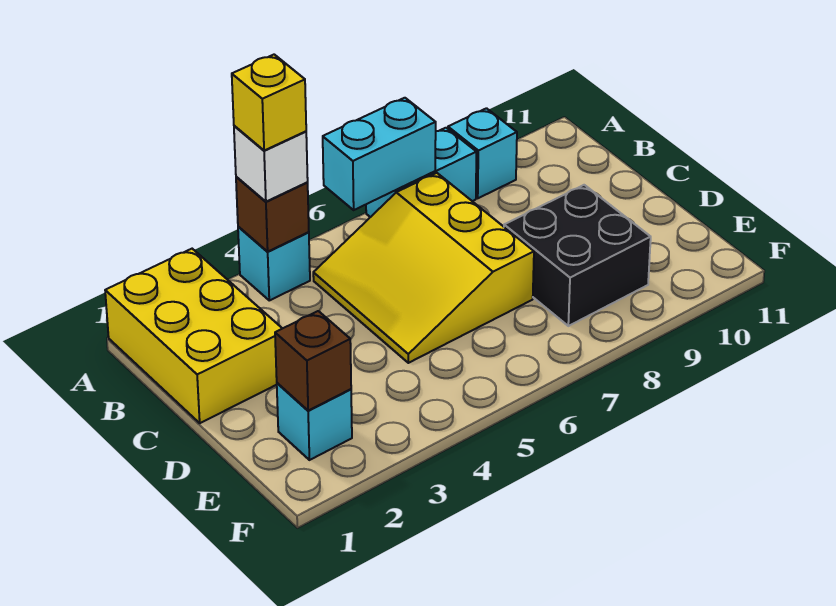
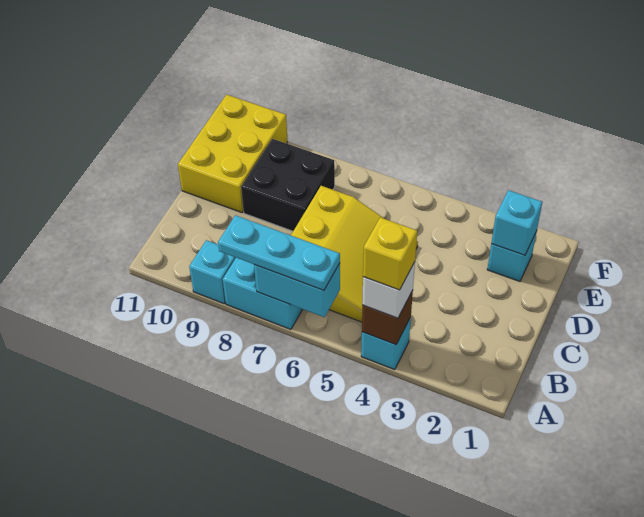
yellow 2x3 brick [105,249,282,423] -> yellow 2x3 brick moved to [178,95,288,213]
none -> cyan 1x3 plate [218,215,340,290]
brown 1x1 brick [275,311,351,411] -> cyan 1x1 brick [491,190,542,255]

